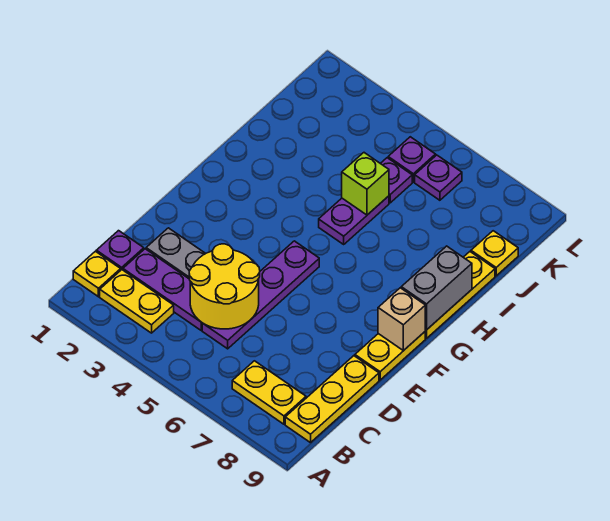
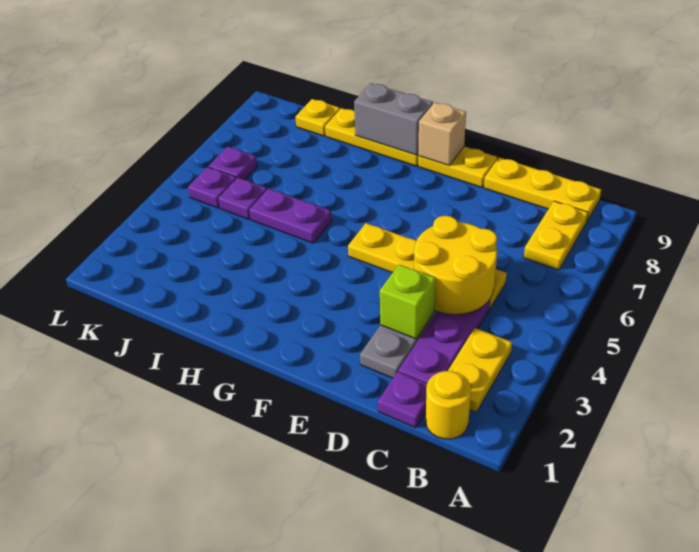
yellow 1x1 plate [73,251,121,297] -> yellow 1x1 round brick [426,371,471,439]
purple 1x4 plate [202,241,319,349] -> yellow 1x4 plate [348,223,507,309]
lime 1x1 brick [342,153,389,215] -> lime 1x1 brick moved to [380,264,436,339]

